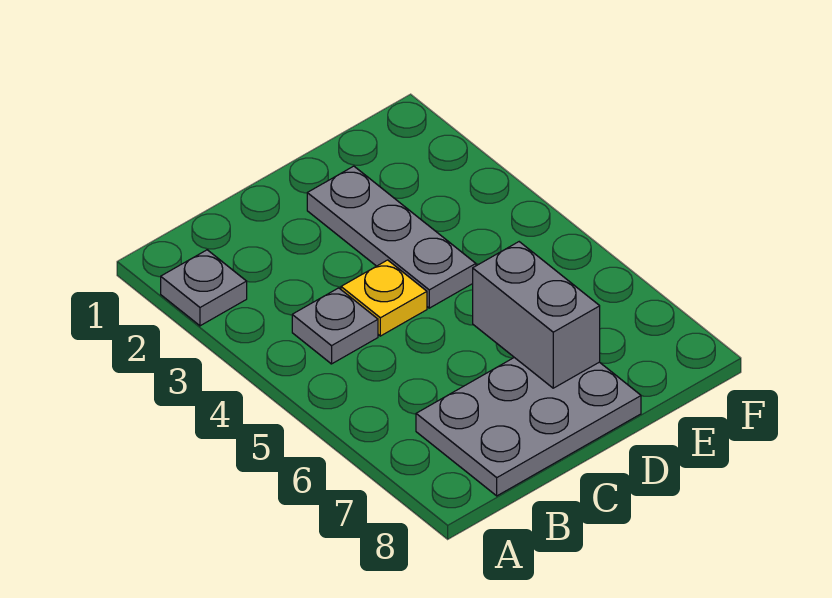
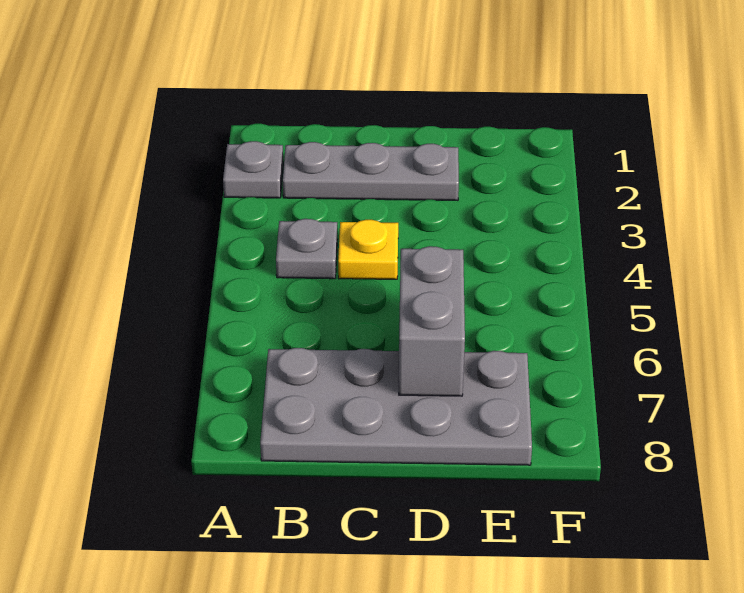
grey 2x3 plate [416,358,641,496] -> grey 2x4 plate [260,348,532,465]
grey 1x3 plate [307,166,476,308] -> grey 1x3 plate turned to [283,142,459,200]

